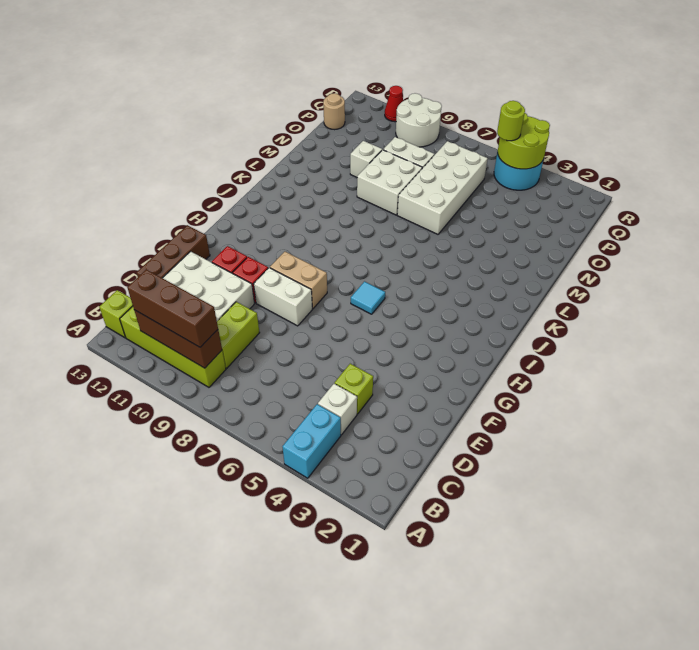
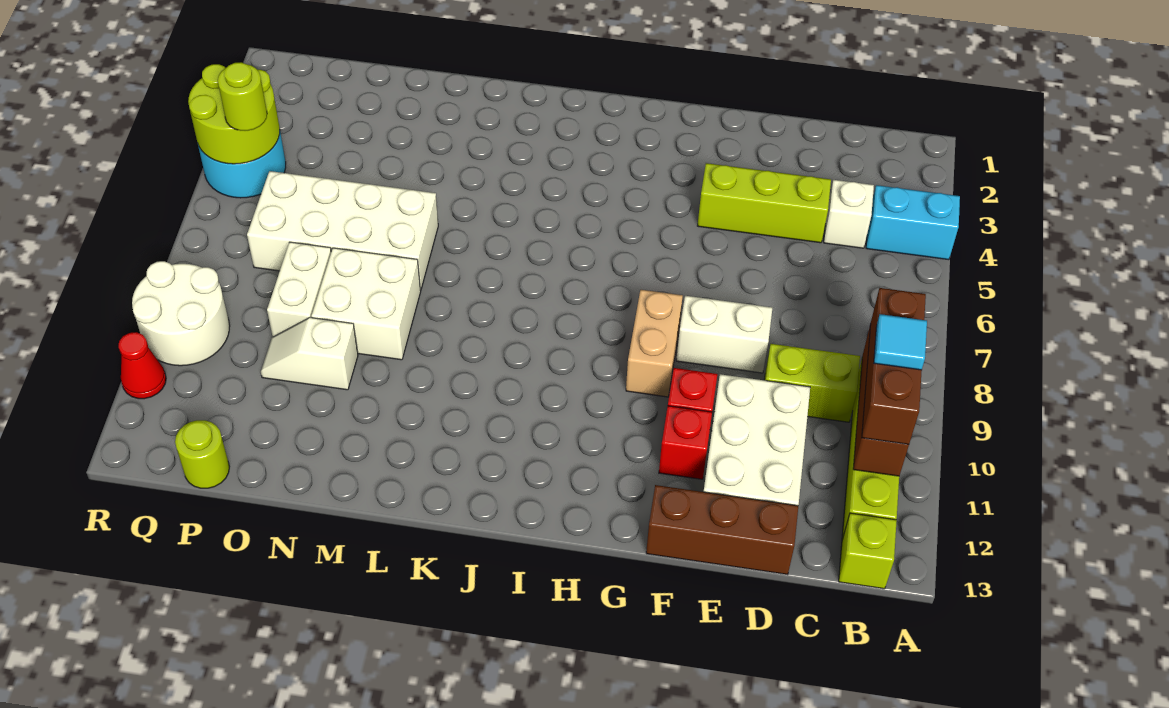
lime 1x1 brick [335,364,373,414] -> lime 1x3 brick [698,163,831,243]
white 1x2 brick [254,268,312,326] -> white 1x2 brick turned to [676,296,772,373]
cyan 1x1 tile [351,282,385,314] -> cyan 1x1 tile moved to [874,314,927,370]
tan 1x1 round brick [323,93,345,130] -> lime 1x1 round brick [175,420,229,488]

